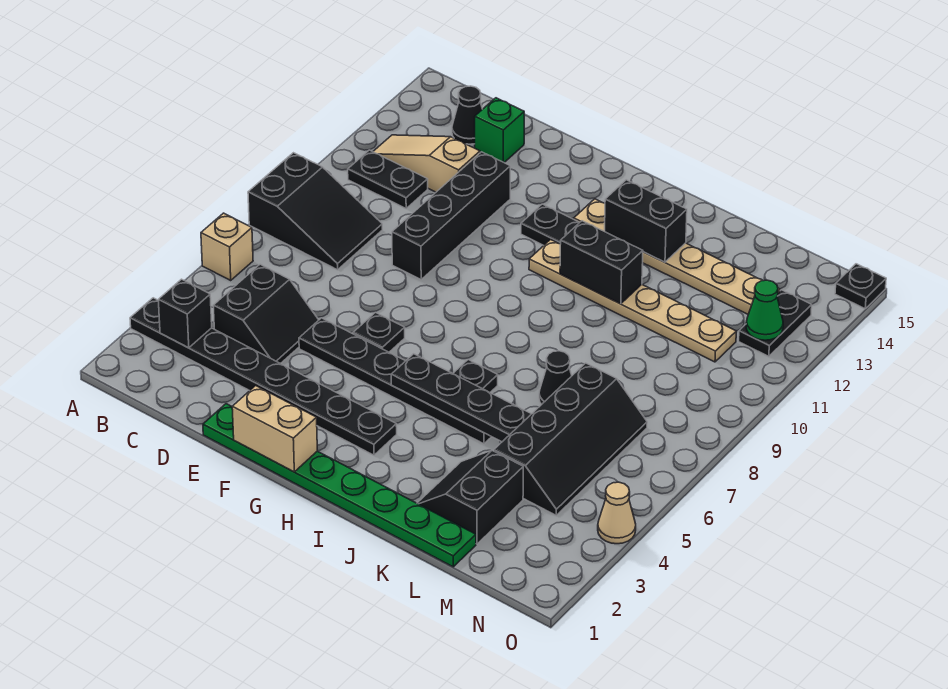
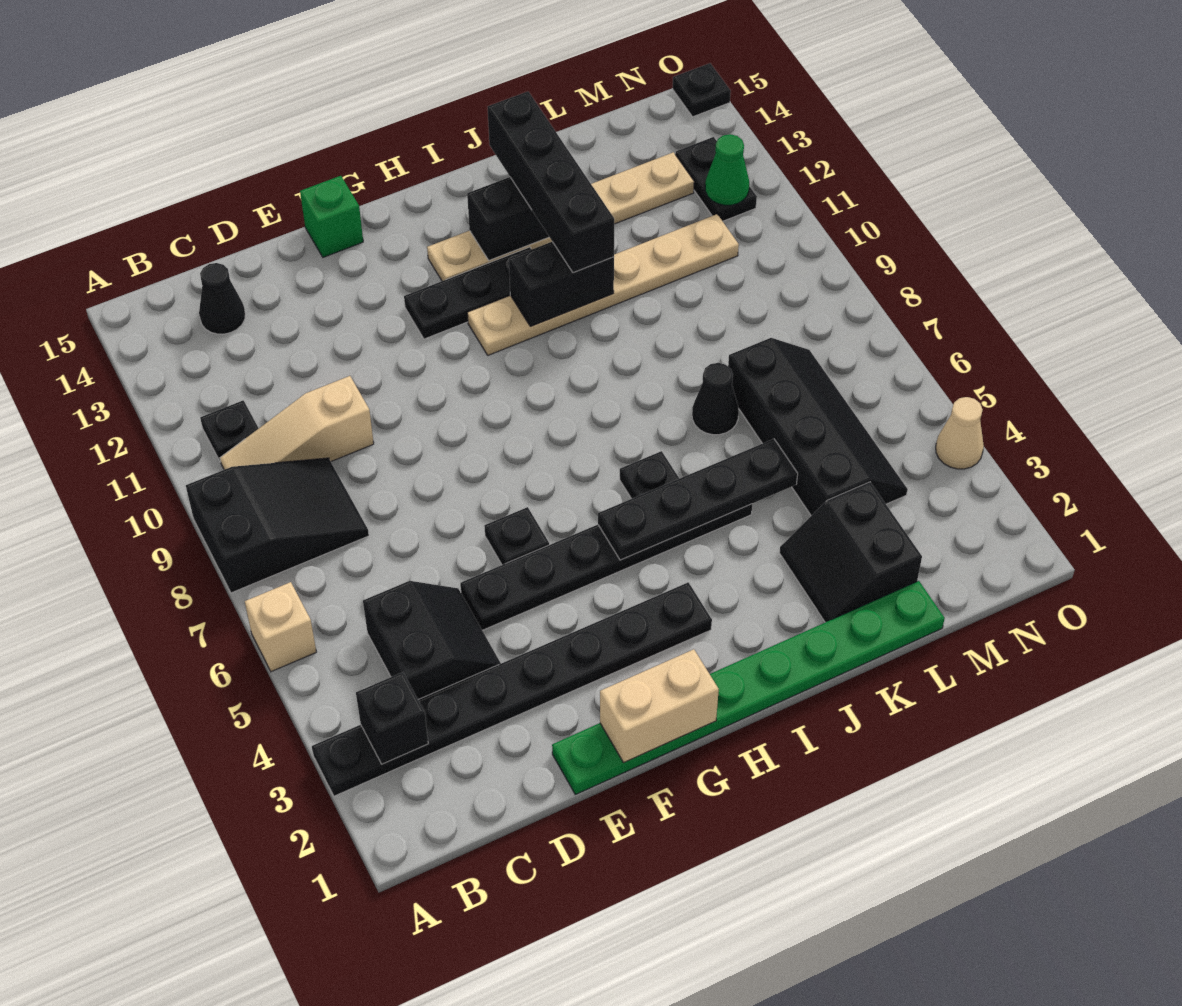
black 1x2 plate [348,150,428,208] -> black 1x1 plate [200,400,259,462]
tan 1x3 slope [373,135,480,192] -> tan 1x3 slope moved to [220,376,374,470]
green 1x1 brick [475,98,524,162] -> green 1x1 brick moved to [300,176,363,257]
black 1x4 brick [392,152,510,279] -> black 1x4 brick moved to [488,92,614,273]

